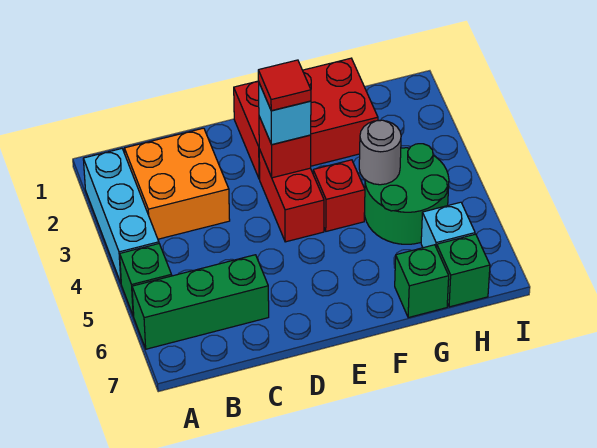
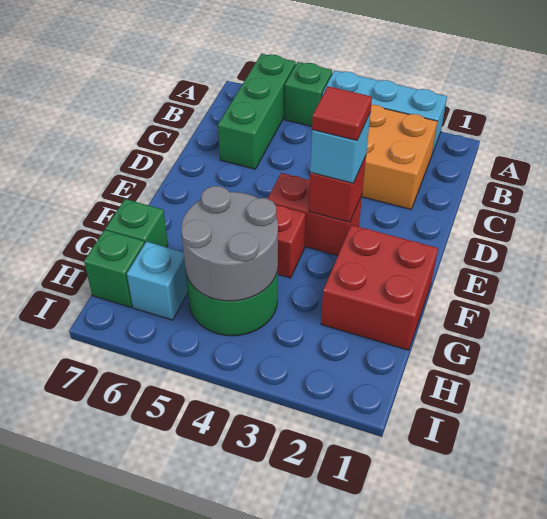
red 2x3 brick [234,58,378,179] -> red 2x2 brick [321,225,438,350]
grey 1x1 round brick [359,120,401,185] -> grey 2x2 round brick [181,186,278,301]

